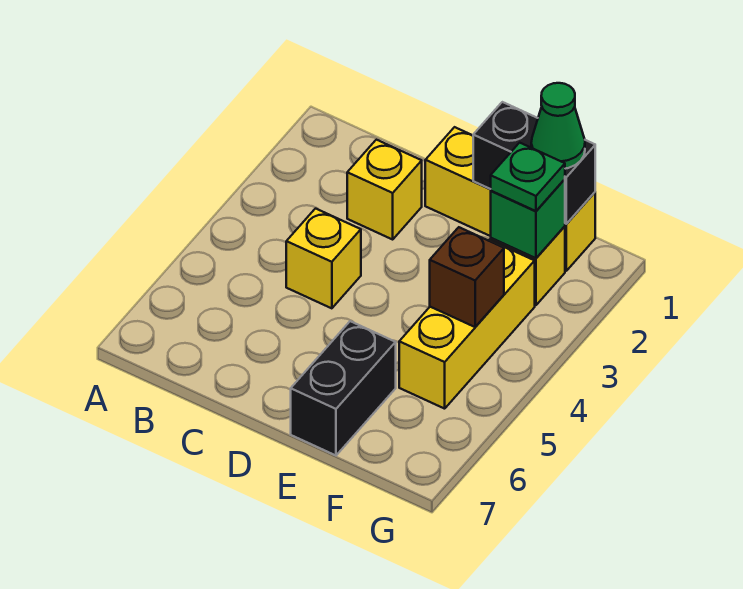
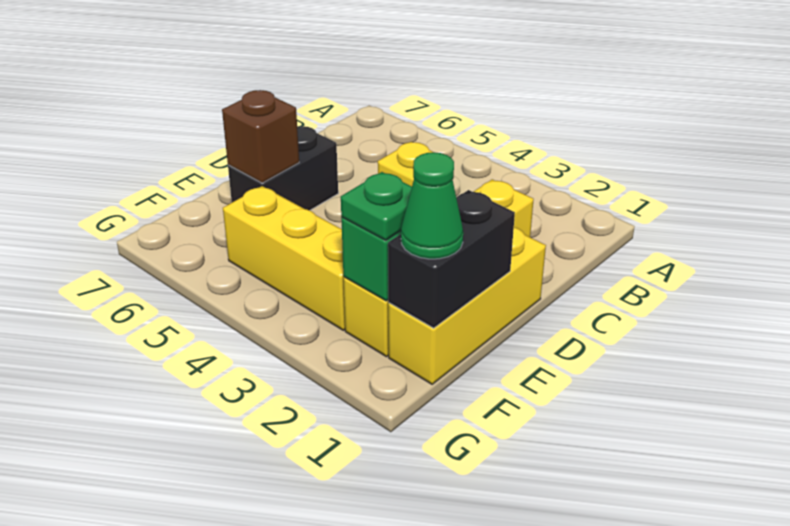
black 1x2 brick [291,321,396,455] -> black 1x2 brick turned to [228,126,338,210]
brown 1x1 brick [430,227,504,327] -> brown 1x1 brick moved to [222,90,299,183]

